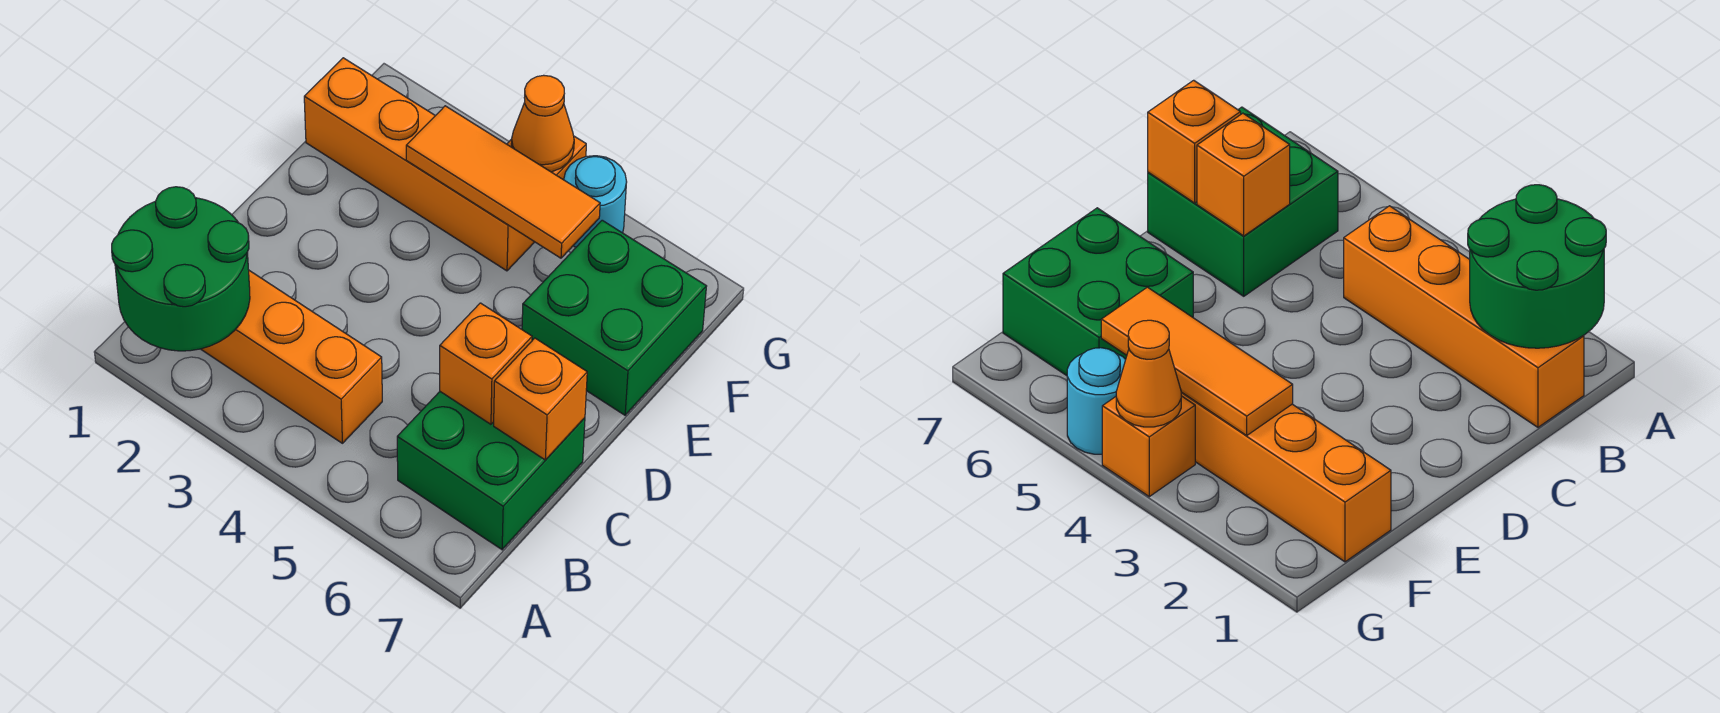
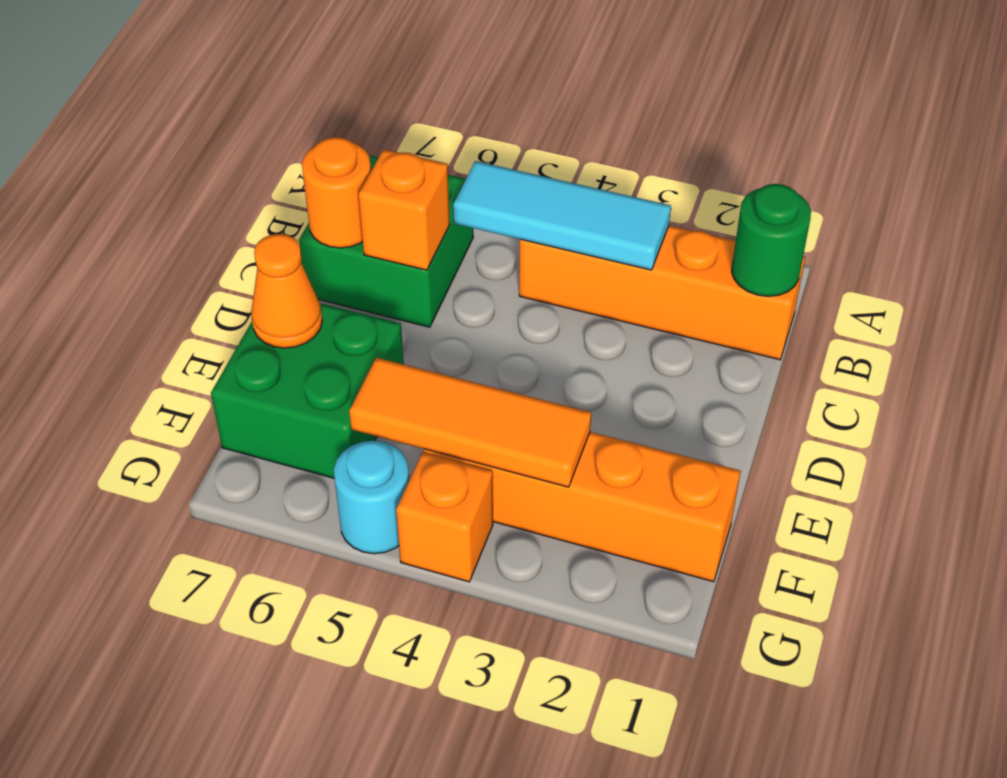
green 2x2 round brick [112,187,250,351] -> green 1x1 round brick [732,184,811,296]
none -> cyan 1x3 tile [453,161,671,270]
orange 1x1 brick [494,338,587,460] -> orange 1x1 round brick [302,137,371,248]
orange 1x1 cone [511,75,574,172] -> orange 1x1 cone moved to [251,234,322,348]

